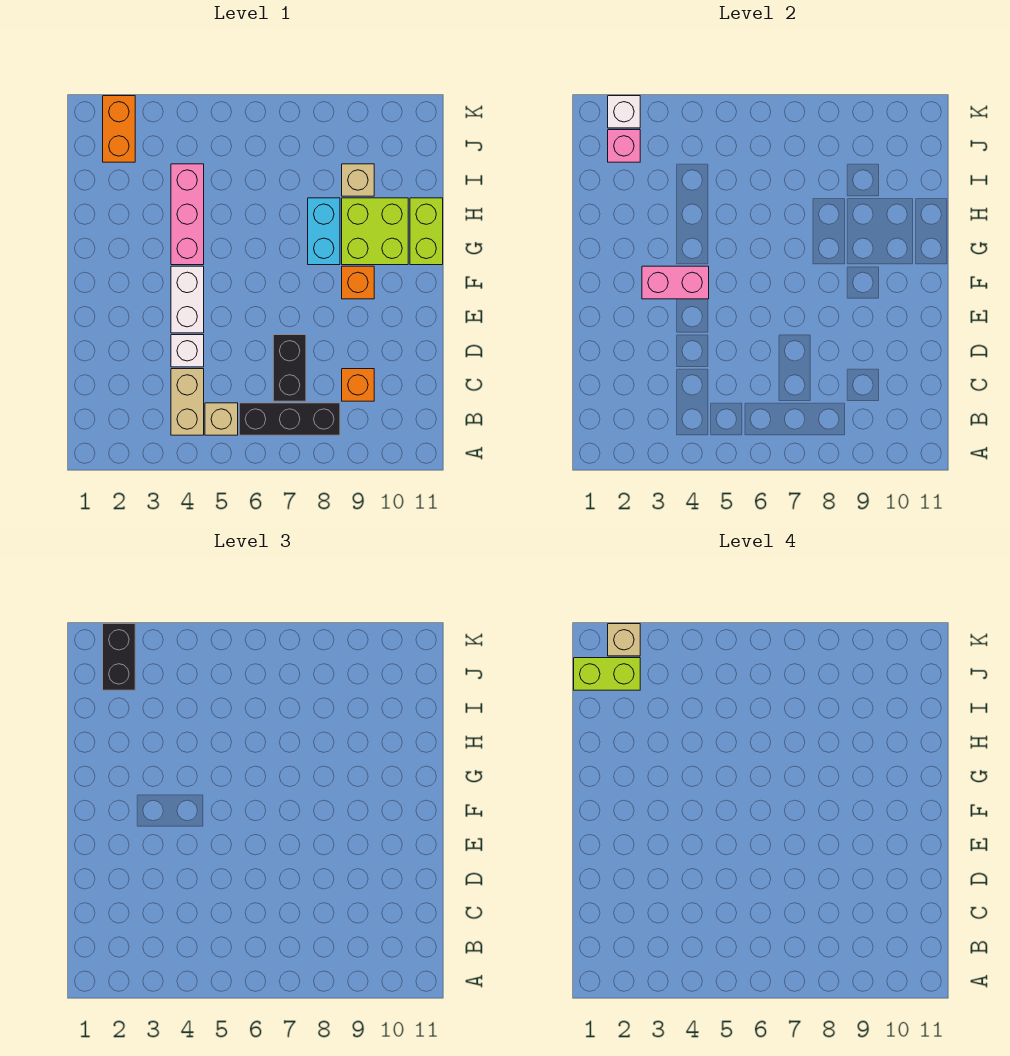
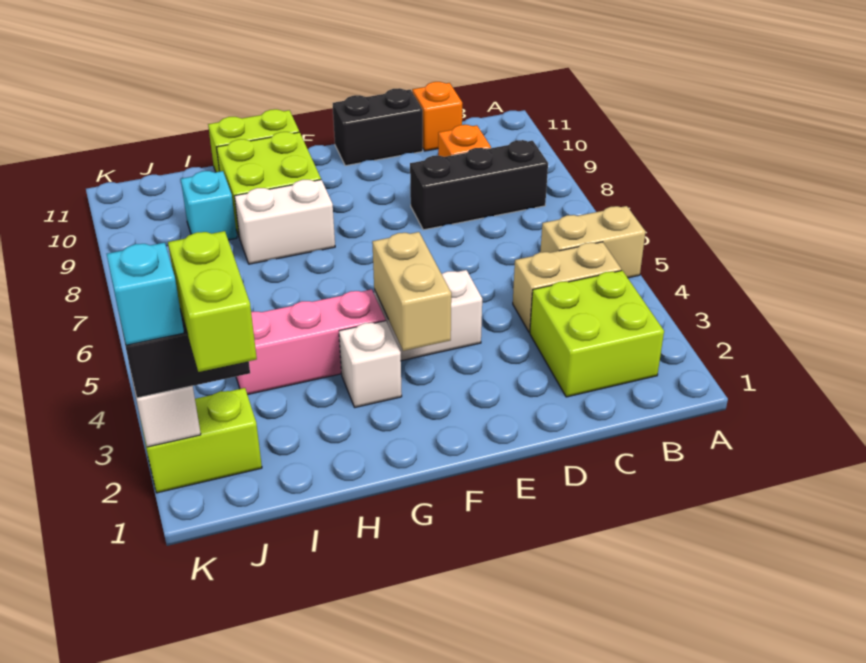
none -> lime 2x2 brick [530,271,664,397]
tan 1x1 brick [205,403,238,435] -> tan 1x2 brick [540,206,646,278]
black 1x3 brick [239,403,340,435] -> black 1x3 brick turned to [410,140,548,230]
black 1x2 brick [273,335,306,401] -> black 1x2 brick moved to [333,88,423,166]
white 1x1 brick [171,335,204,367] -> white 1x1 brick moved to [339,321,402,407]
pink 1x2 brick [642,266,709,299] -> tan 1x2 brick [372,232,451,351]
orange 1x1 brick [342,266,374,299] -> orange 1x1 brick moved to [412,82,462,151]
cyan 1x2 brick [308,198,340,265] -> white 1x2 brick [235,180,335,264]
tan 1x1 brick [342,164,374,196] -> cyan 1x1 brick [181,171,237,240]
orange 1x2 brick [103,96,135,162] -> lime 1x2 brick [140,388,262,493]
pink 1x1 brick [608,130,640,162] -> none
tan 1x1 brick [608,624,640,656] -> cyan 1x1 brick [107,243,184,345]

